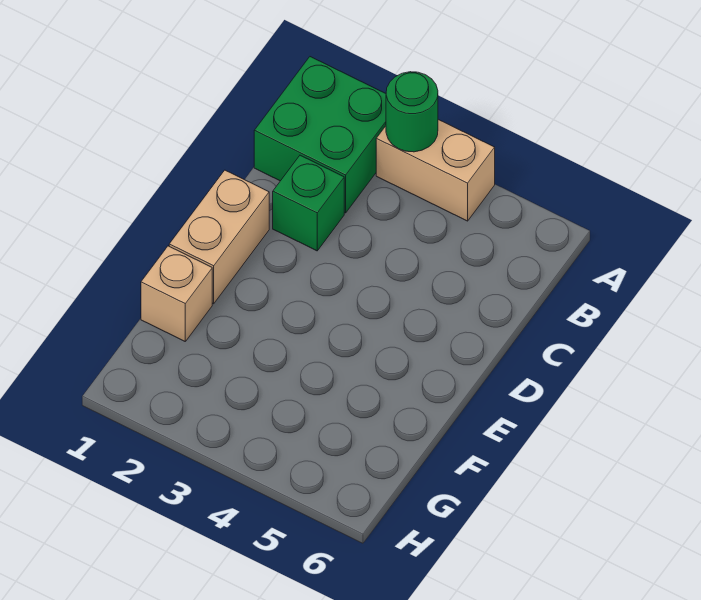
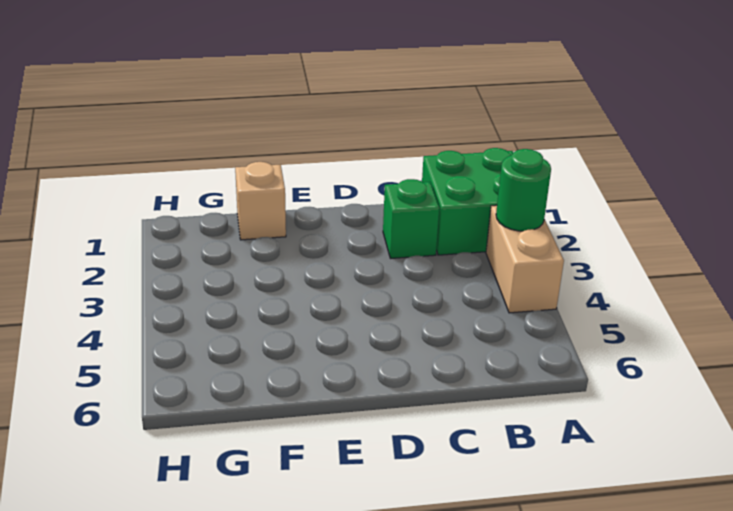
tan 1x2 brick [169,170,269,304] -> none

